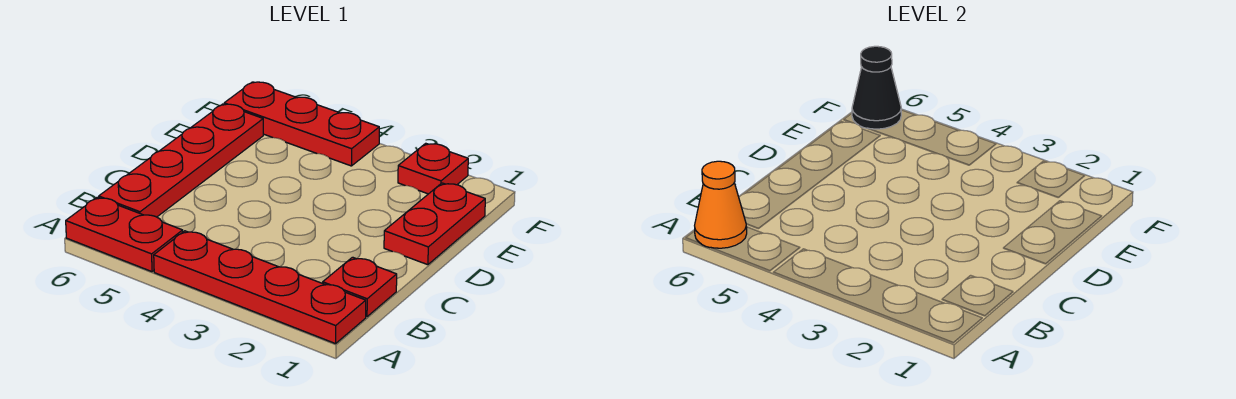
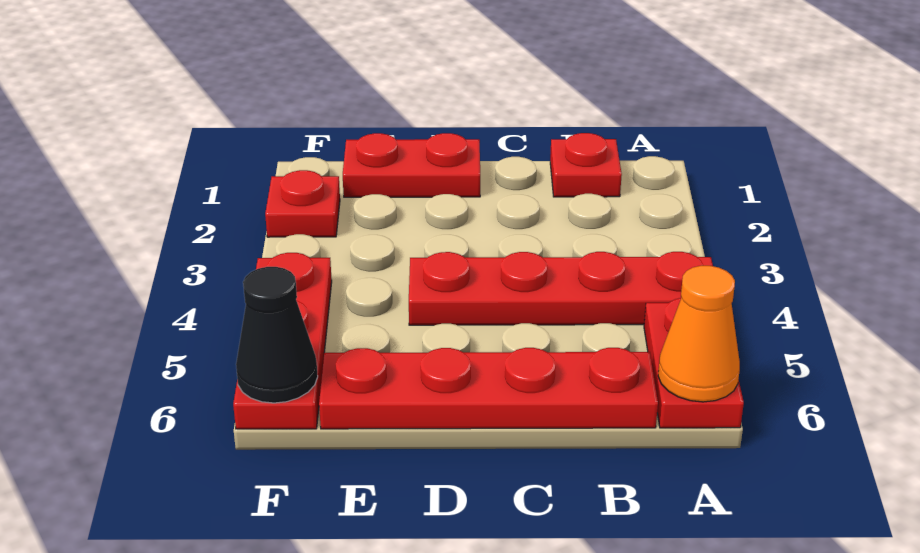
red 1x4 plate [154,231,366,344] -> red 1x4 plate turned to [409,252,713,325]

